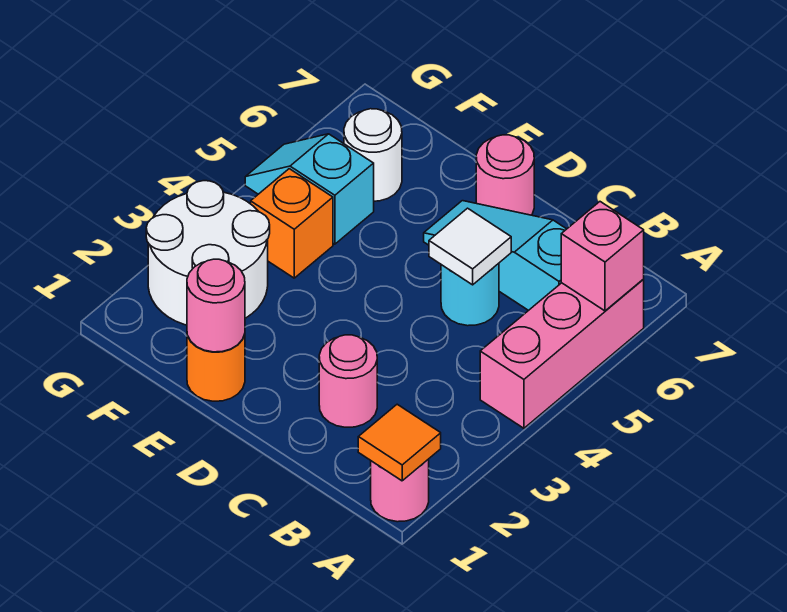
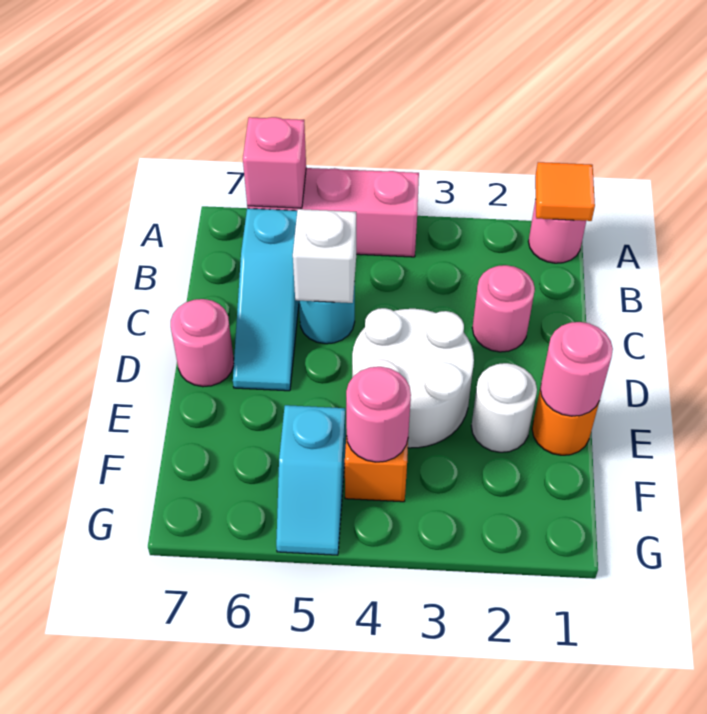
white 1x1 tile [429,208,511,285] -> white 1x1 brick [293,209,356,303]
white 2x2 round brick [146,181,270,325] -> white 2x2 round brick moved to [352,308,474,448]
none -> pink 1x1 round brick [346,367,411,462]
white 1x1 round brick [344,109,402,201] -> white 1x1 round brick moved to [471,363,537,452]

